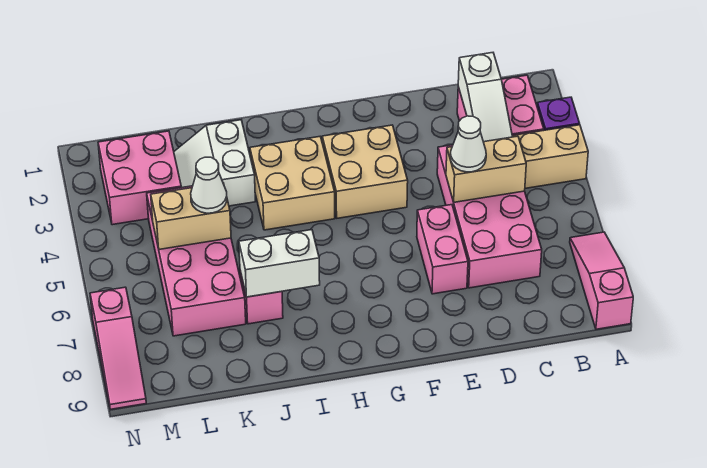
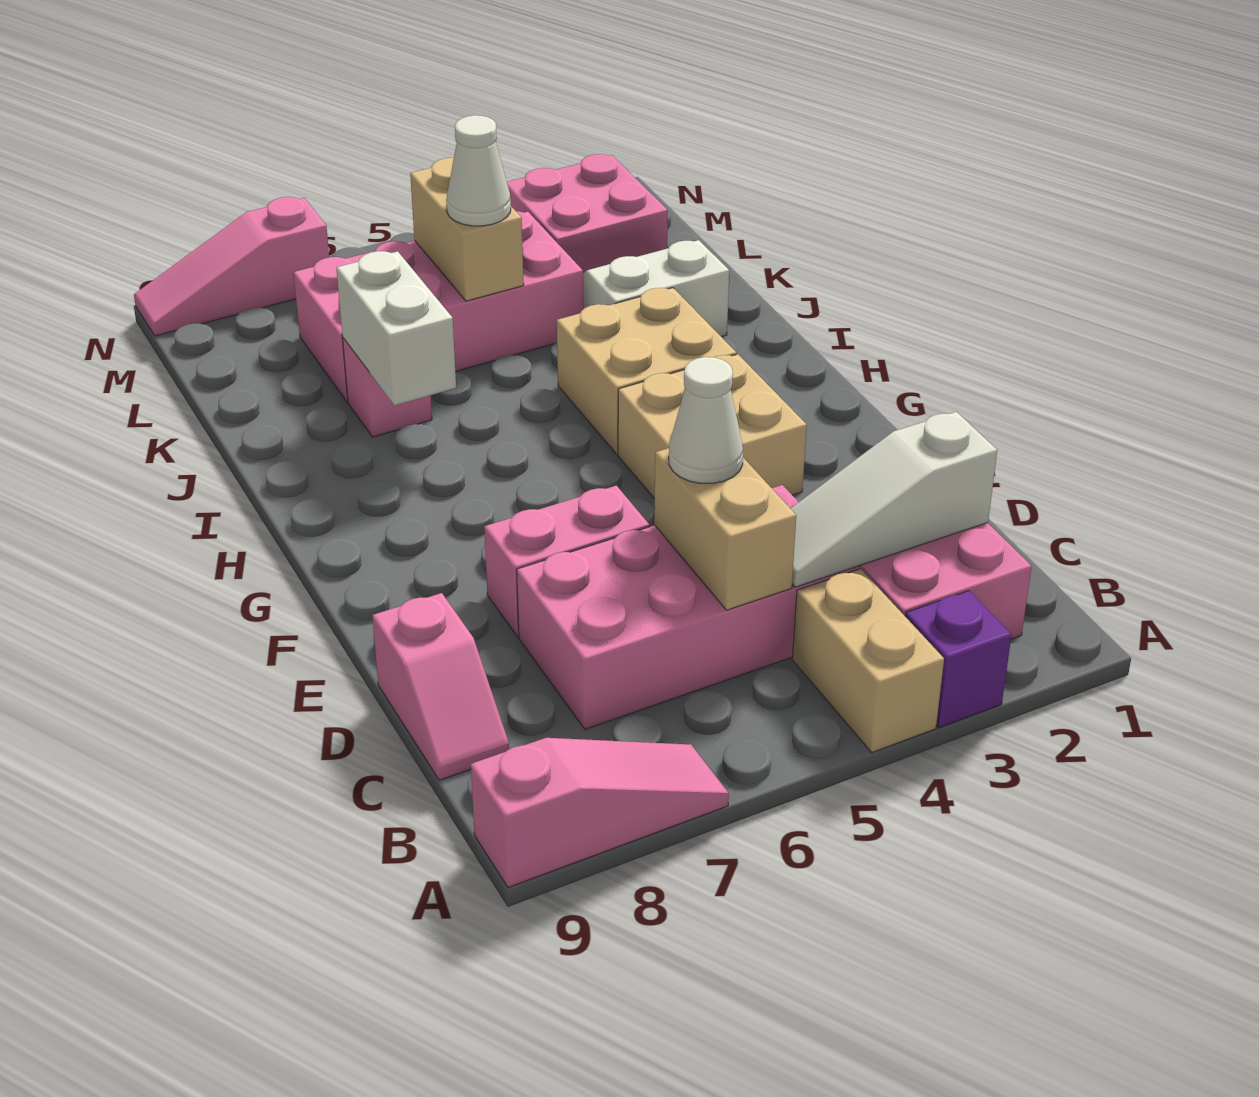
none -> pink 1x2 slope [372,593,509,780]

